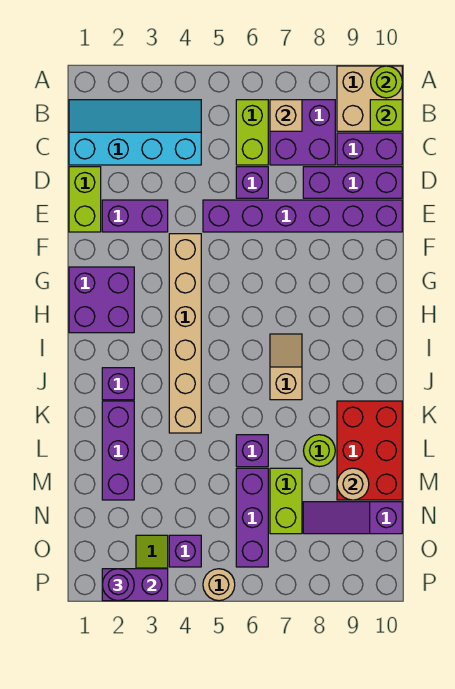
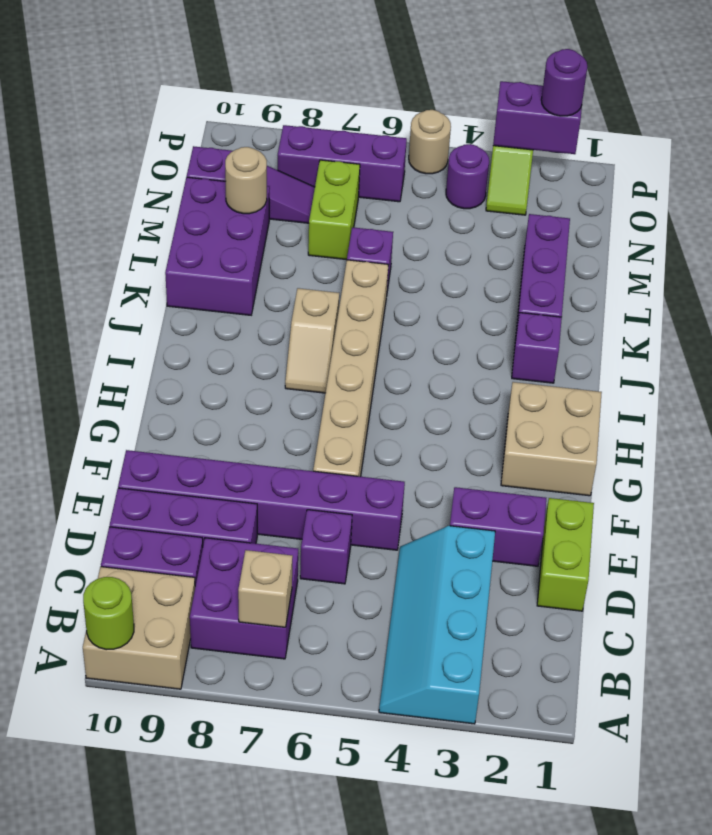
cyan 2x4 slope [69,100,201,165] -> cyan 2x4 slope turned to [379,526,495,724]
lime 1x2 brick [236,100,268,165] -> none
lime 1x1 brick [370,100,402,131] -> none
tan 1x6 brick [169,234,201,433] -> tan 1x6 brick moved to [313,260,389,477]
purple 2x2 brick [69,267,134,333] -> tan 2x2 brick [501,382,602,496]
red 2x3 brick [337,401,402,500] -> purple 2x3 brick [165,177,270,315]
lime 1x1 round brick [303,435,335,467] -> none
purple 1x3 brick [236,468,268,567] -> purple 1x3 brick turned to [278,125,407,202]
purple 1x1 brick [169,535,201,567] -> purple 1x1 round brick [446,144,489,209]

